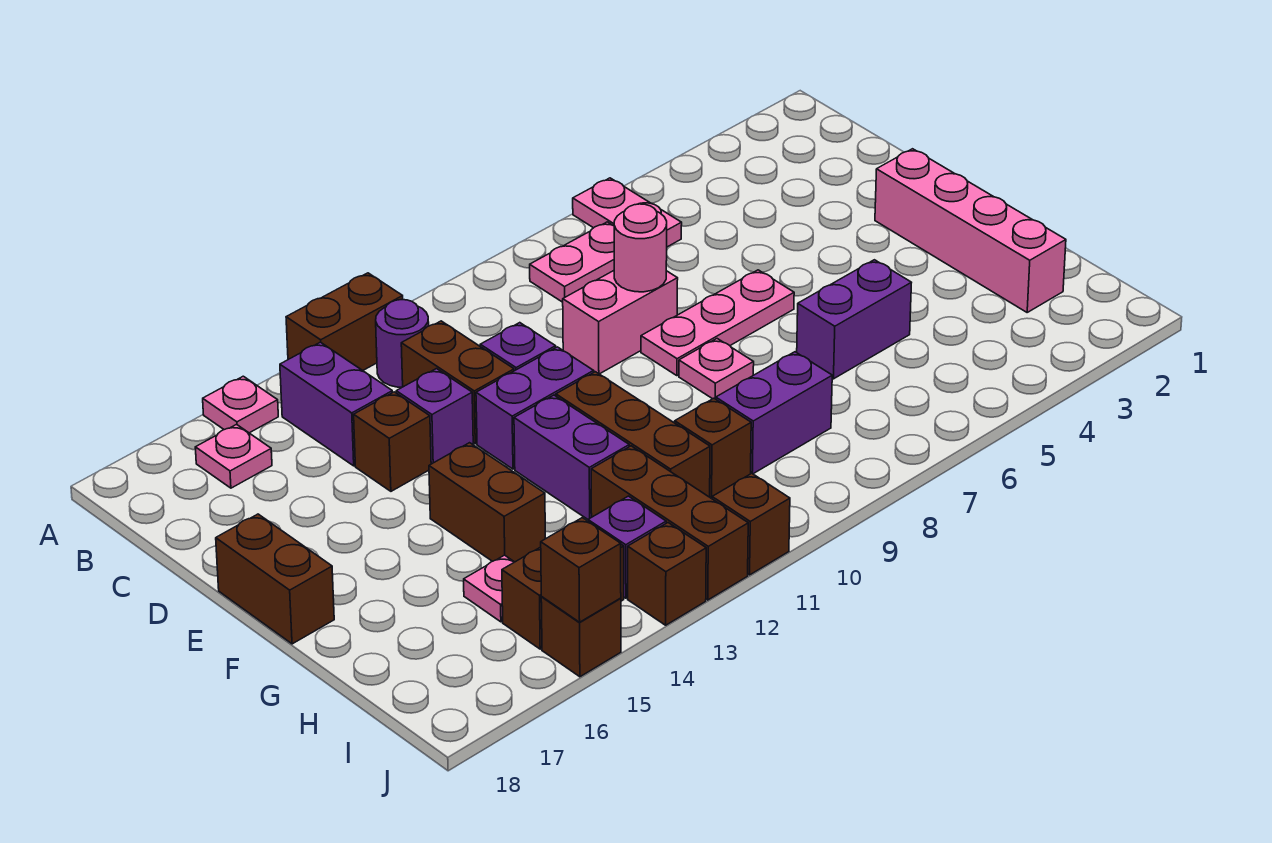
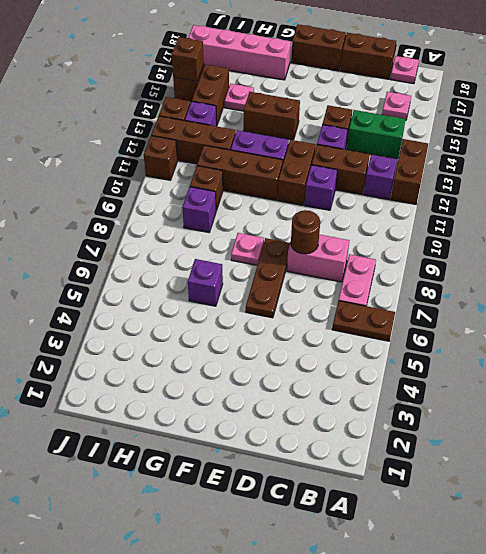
pink 1x2 plate [573,178,682,247] -> brown 1x2 plate [332,301,395,341]
pink 1x1 plate [203,376,278,433] -> pink 1x1 plate moved to [390,56,419,84]
purple 1x1 round brick [376,300,429,387] -> purple 1x1 brick [364,154,397,199]
purple 1x2 brick [280,342,393,466] -> green 1x2 brick [347,110,406,159]
none -> brown 1x2 brick [341,33,396,79]
pink 1x2 brick [563,271,678,374] -> pink 1x2 brick turned to [287,234,349,282]
pink 1x1 round brick [614,204,667,292] -> brown 1x1 round brick [291,210,320,254]
pink 1x4 brick [875,149,1066,312] -> pink 1x4 brick moved to [188,25,291,80]
pink 1x3 plate [641,270,794,376] -> brown 1x3 plate [246,238,290,318]
purple 1x2 brick [476,347,594,469] -> brown 1x2 brick [278,140,315,205]
purple 1x2 brick [797,260,912,379] -> purple 1x1 brick [188,259,223,306]
purple 1x2 brick [716,352,832,474] -> purple 1x1 brick [182,187,216,233]

